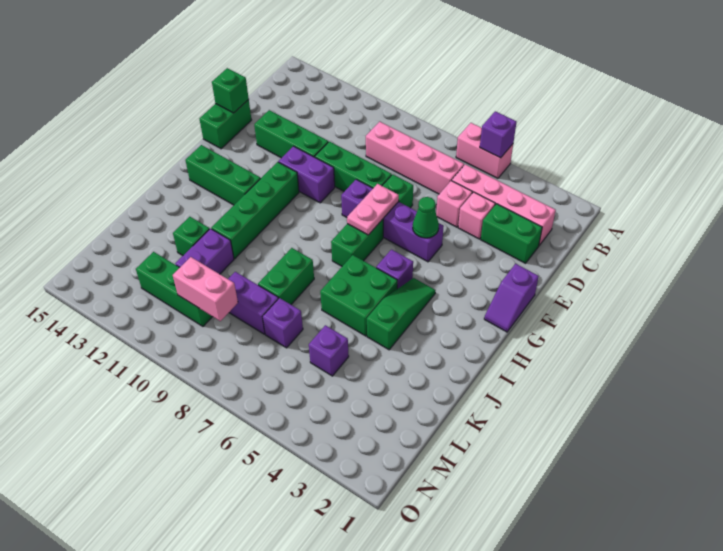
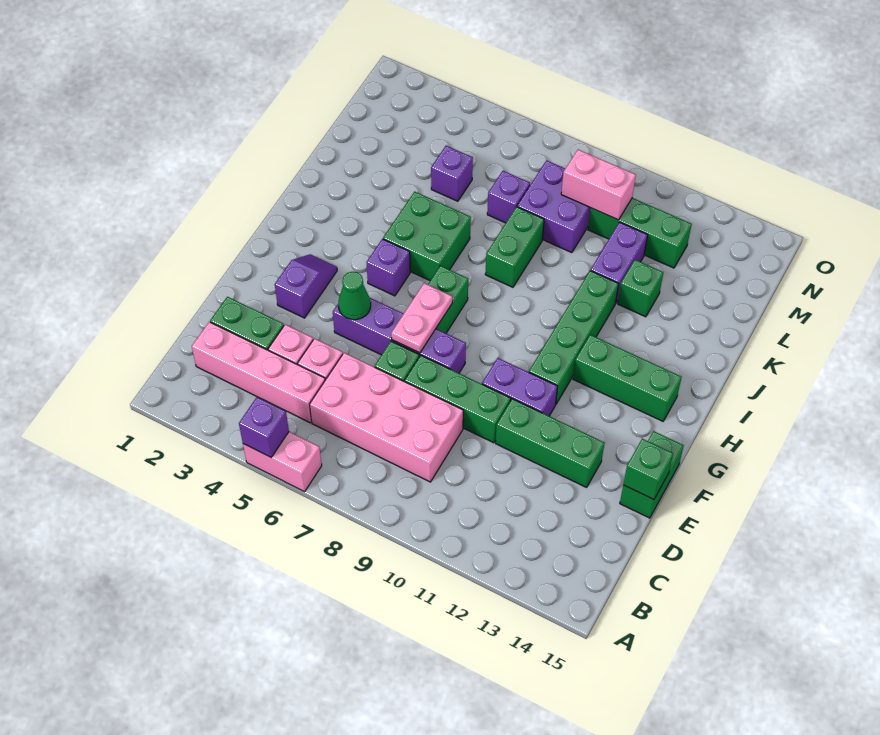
pink 1x4 brick [366,122,464,194] -> pink 2x4 brick [310,353,463,482]
purple 1x2 slope [484,264,539,332] -> purple 1x2 slope moved to [275,254,337,318]
green 1x3 slope [367,278,436,350] -> none
purple 1x2 brick [228,272,279,334] -> purple 2x2 brick [517,160,590,253]

